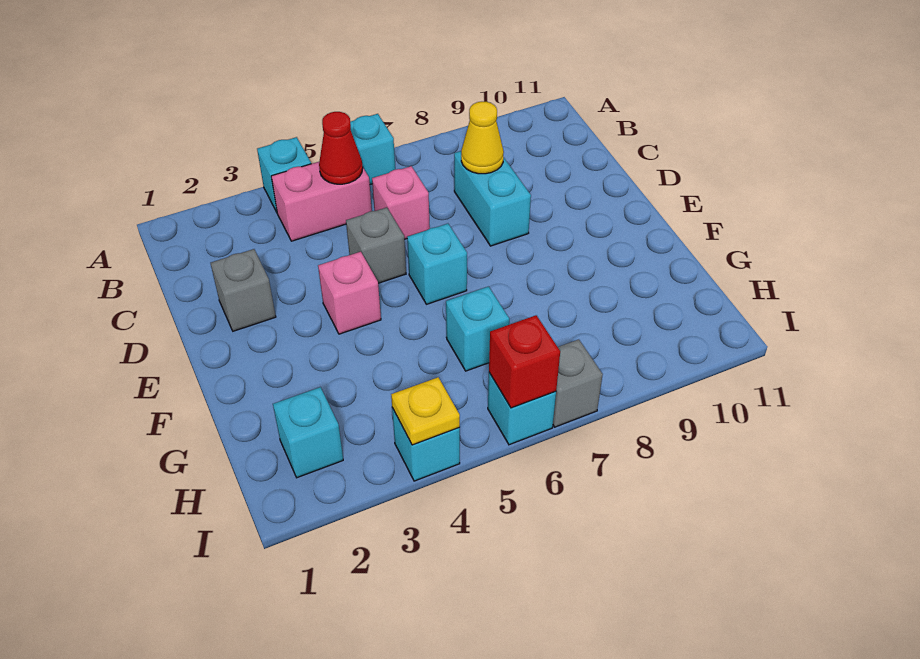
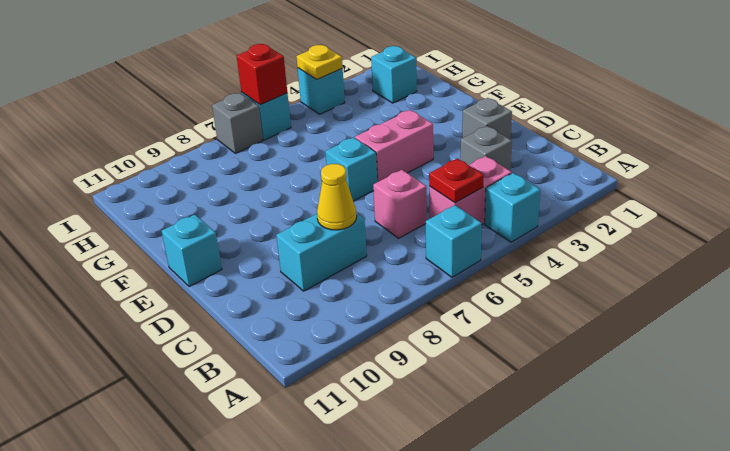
red 1x1 cone [319,112,363,184] -> red 1x1 plate [429,158,484,203]
cyan 1x2 brick [454,151,531,246] -> cyan 1x2 brick turned to [276,213,367,291]
grey 1x1 brick [346,207,406,283] -> grey 1x1 brick moved to [460,126,512,170]
pink 1x1 brick [318,252,381,334] -> pink 1x2 brick [355,110,433,182]
cyan 1x1 brick [446,287,509,371] -> cyan 1x1 brick moved to [162,215,222,287]

